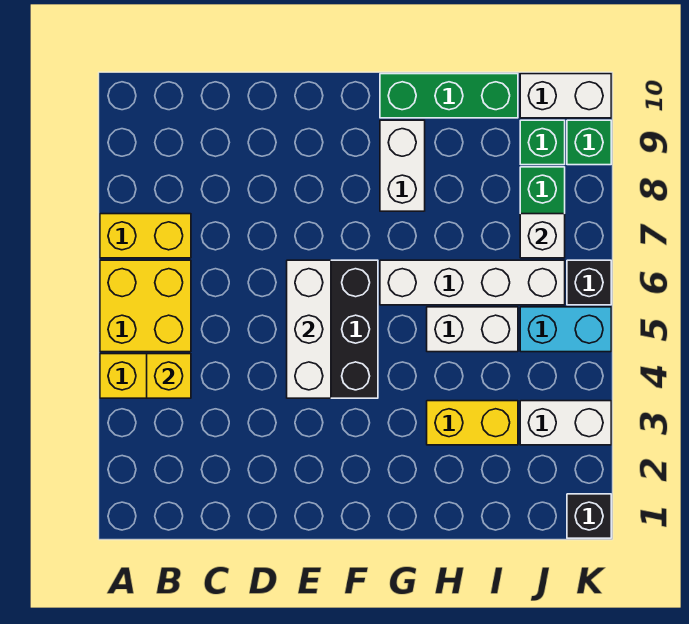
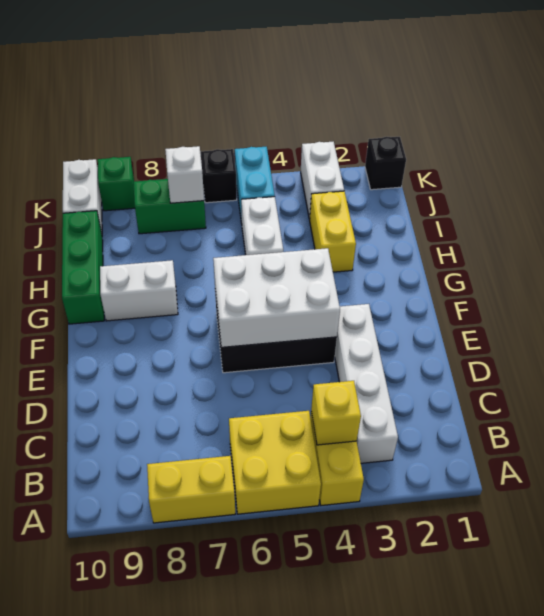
yellow 1x2 brick [100,214,191,258] -> yellow 1x2 brick turned to [147,456,235,523]
white 1x3 brick [287,260,331,398] -> white 2x3 brick [213,248,340,347]
white 1x4 brick [380,260,565,305] -> white 1x4 brick moved to [335,304,398,463]
green 1x1 brick [520,120,565,165] -> none

